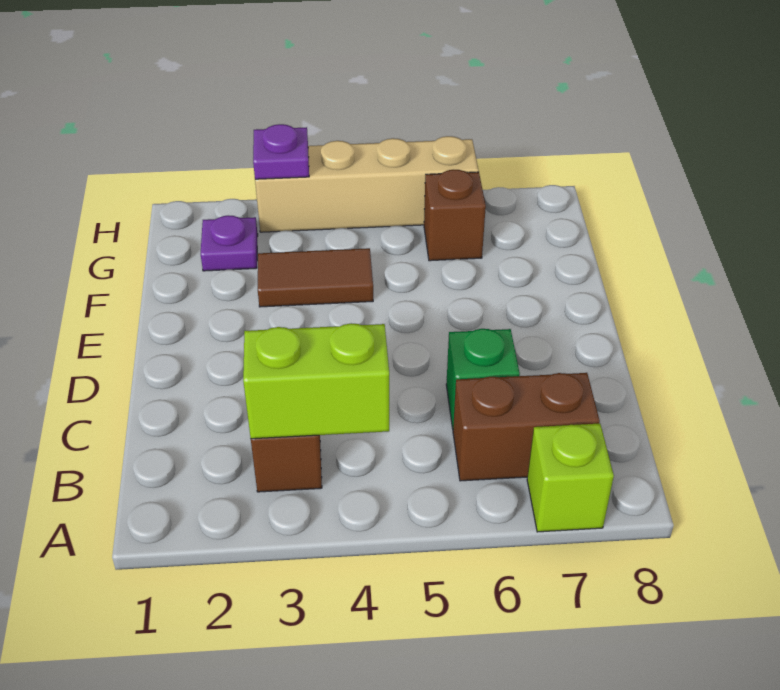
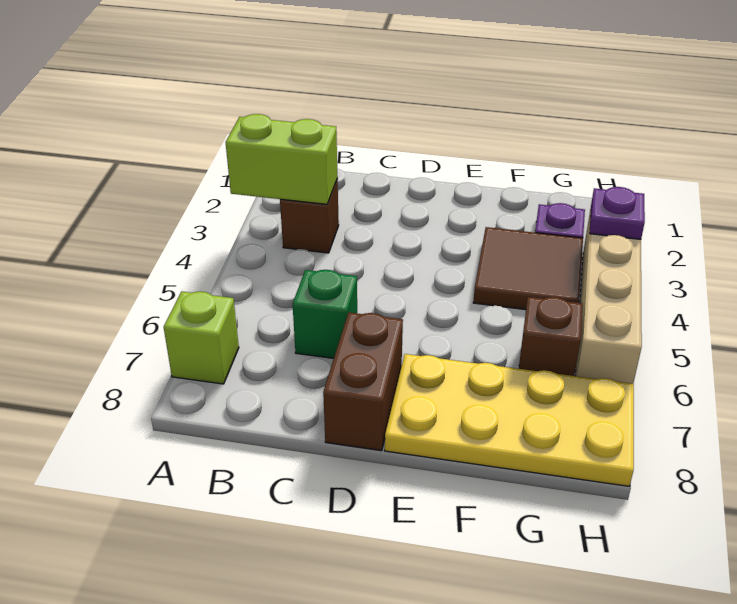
lime 1x2 brick [243,323,389,439] -> lime 1x2 brick turned to [226,114,338,204]
brown 1x2 brick [453,373,600,481] -> brown 1x2 brick moved to [323,312,403,451]
none -> yellow 2x4 plate [385,354,634,486]
brown 1x2 tile [258,248,373,307] -> brown 2x2 tile [473,227,583,310]

